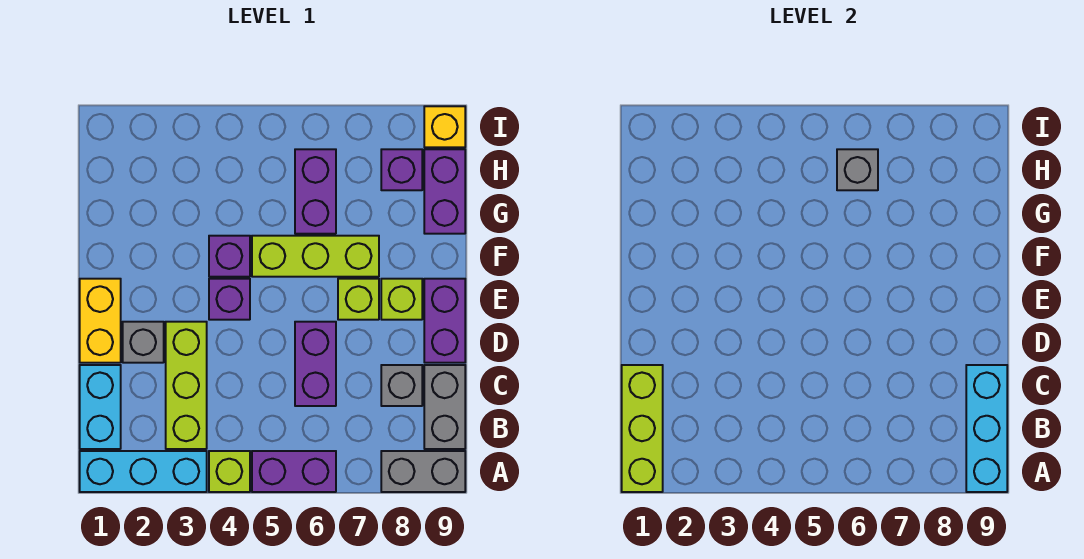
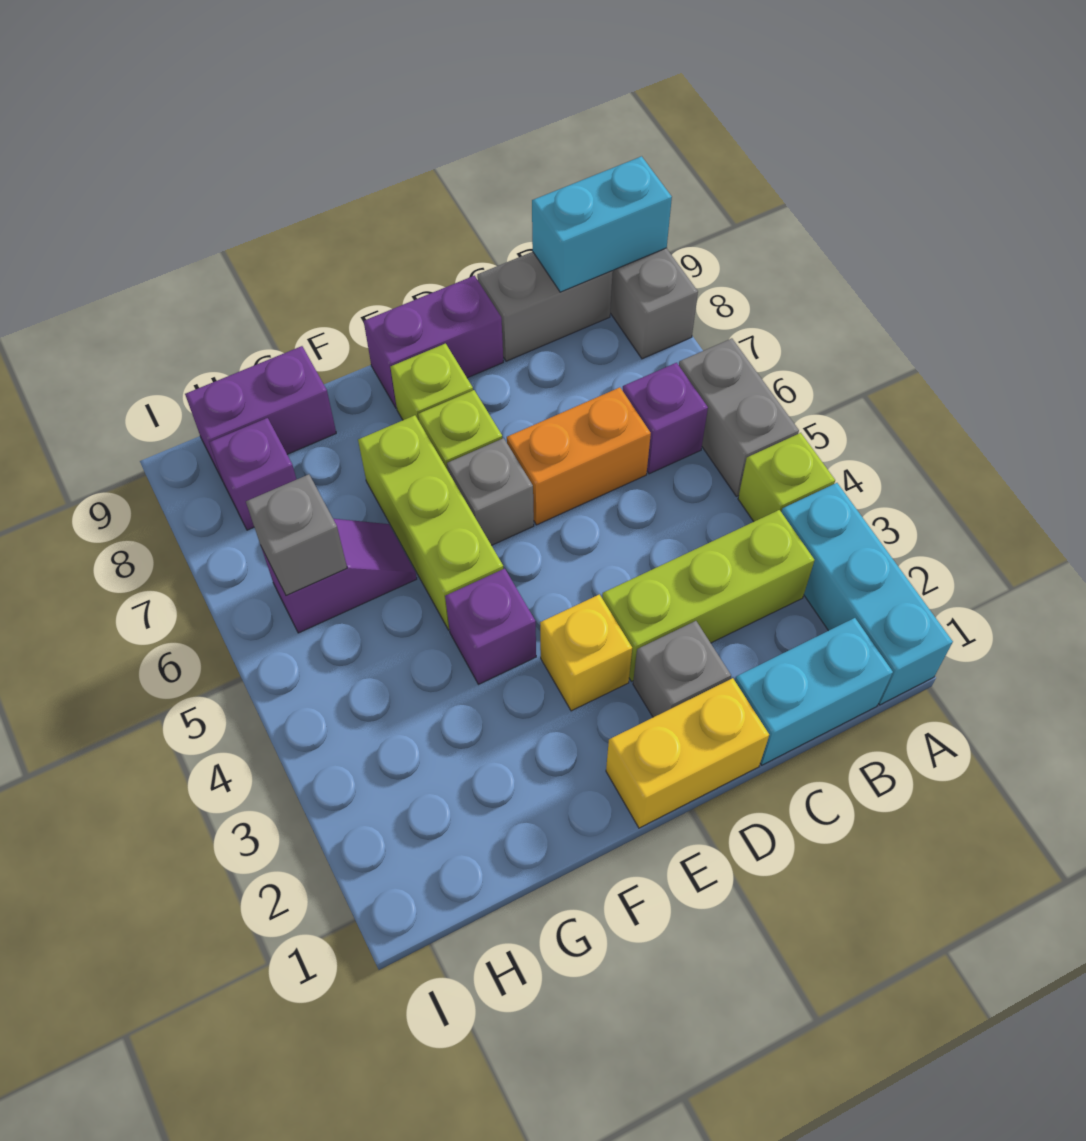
lime 1x3 brick [622,365,663,492] -> none
purple 1x2 brick [252,451,336,492] -> grey 1x2 brick [679,338,799,496]
cyan 1x3 brick [966,365,1007,492] -> cyan 1x2 brick [532,156,672,292]
purple 1x2 brick [295,322,336,406] -> orange 1x2 brick [507,387,651,525]
grey 1x1 brick [381,365,422,406] -> grey 1x1 brick moved to [447,438,534,545]
purple 1x1 brick [209,279,250,320] -> purple 1x1 brick moved to [623,363,708,474]
purple 1x2 brick [295,149,336,234] -> purple 1x2 slope [261,519,417,633]
yellow 1x1 brick [424,106,465,147] -> yellow 1x1 brick moved to [540,594,632,711]

